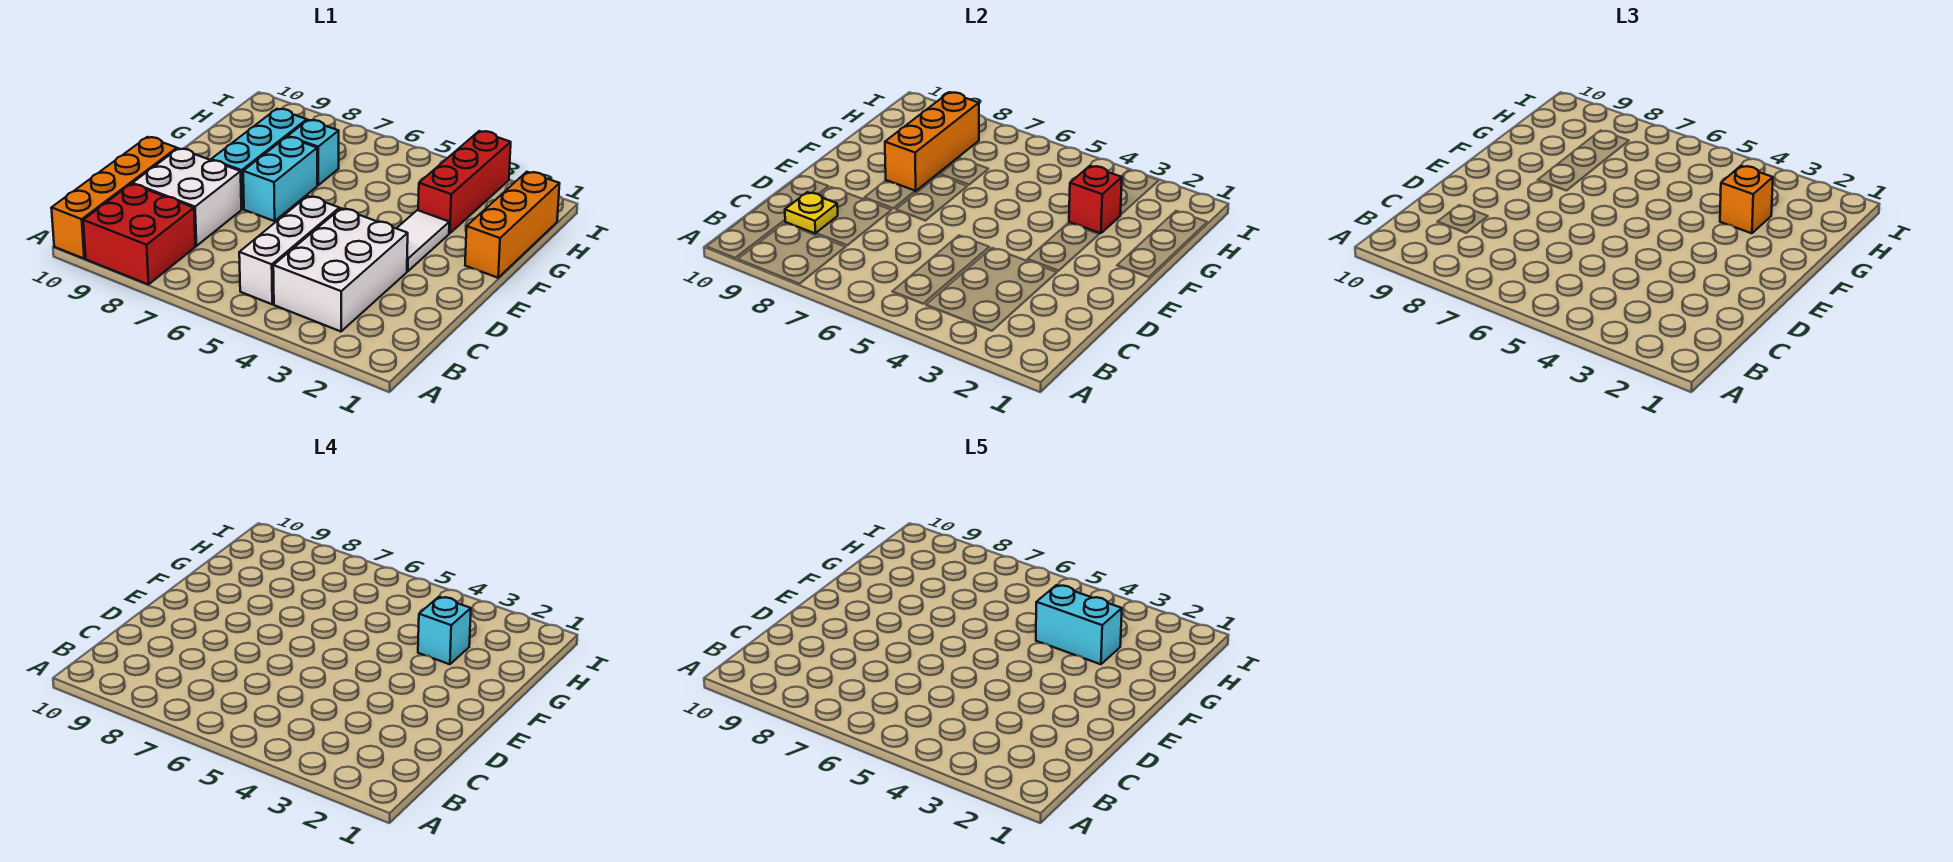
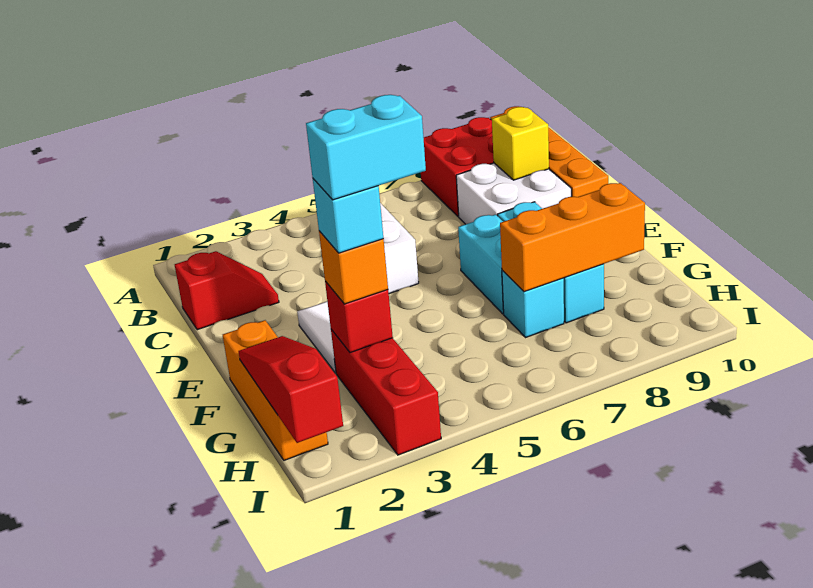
white 2x3 brick [273,208,408,331] -> none
none -> red 1x2 slope [175,251,279,330]
yellow 1x1 plate [785,192,838,234] -> yellow 1x1 brick [492,107,549,180]
orange 1x3 brick [885,92,979,191] -> orange 1x3 brick turned to [500,183,645,292]
none -> red 1x3 slope [238,336,343,443]

